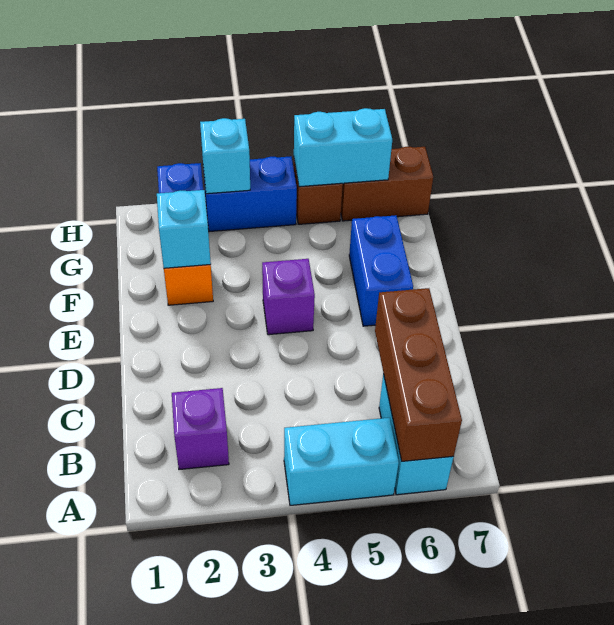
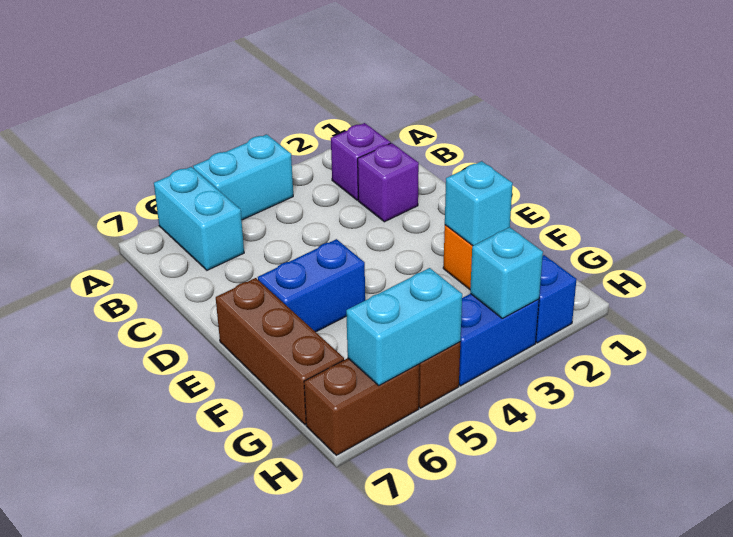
brown 1x3 brick [375,288,462,461] -> brown 1x3 brick moved to [216,278,344,425]
purple 1x1 brick [262,259,315,335] -> purple 1x1 brick moved to [358,143,419,222]
blue 1x2 brick [349,215,413,326] -> blue 1x2 brick turned to [258,239,365,332]

